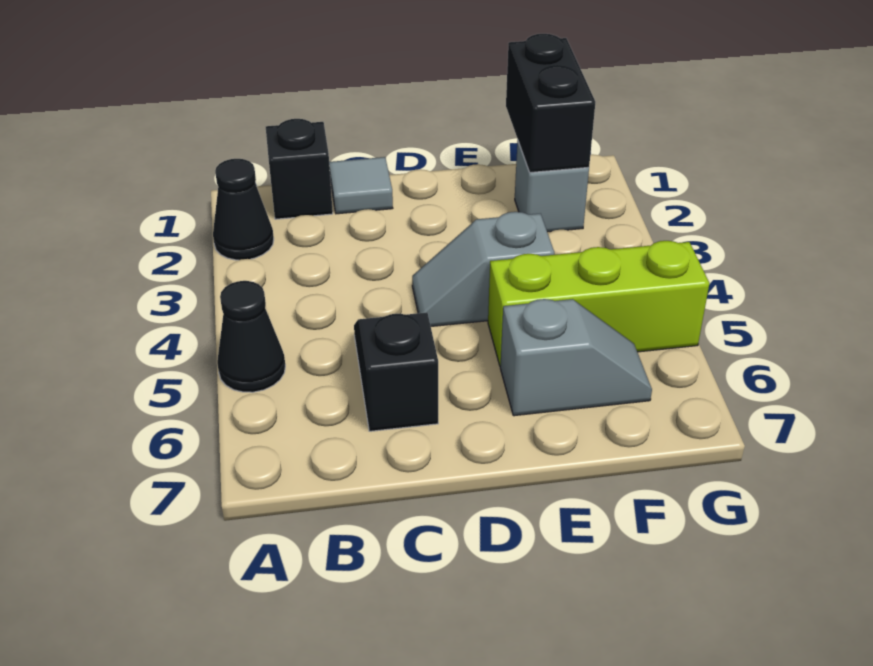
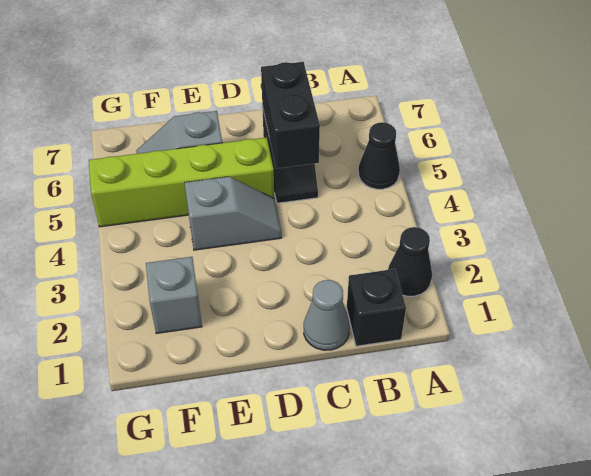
grey 1x1 tile [329,157,393,214] -> grey 1x1 cone [304,280,350,350]
lime 1x3 brick [488,241,709,366] -> lime 1x4 brick [89,137,274,227]
black 1x2 brick [506,34,595,173] -> black 1x2 brick moved to [261,62,320,168]

